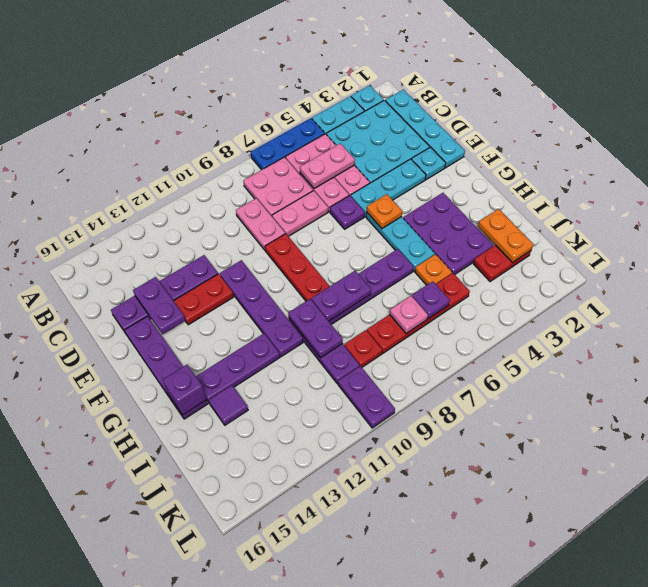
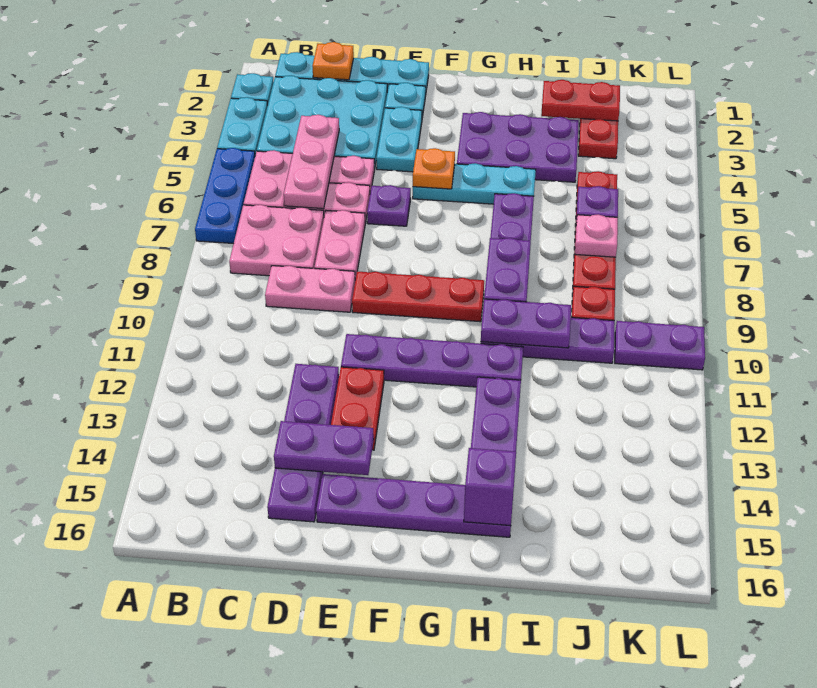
pink 1x2 plate [300,144,355,189] -> pink 1x3 plate [284,115,339,209]
cyan 1x3 plate [351,159,426,217] -> cyan 1x2 plate [376,107,422,172]
orange 1x2 plate [478,209,534,263] -> red 1x2 plate [541,80,620,121]
orange 1x1 plate [415,254,452,285] -> orange 1x1 plate moved to [312,42,354,80]
purple 1x1 tile [209,385,248,425] -> none

